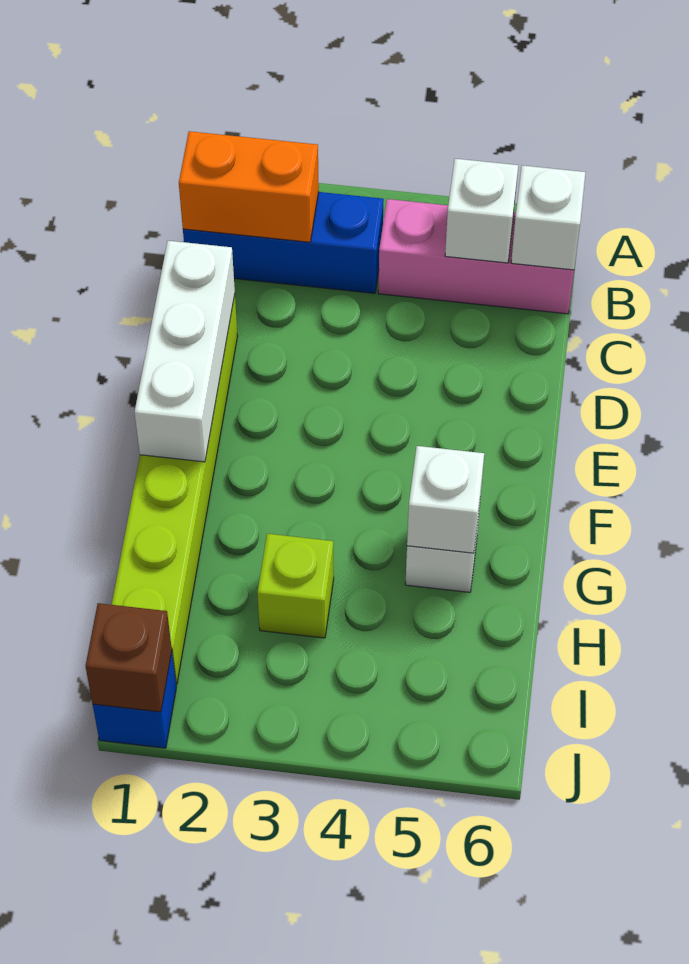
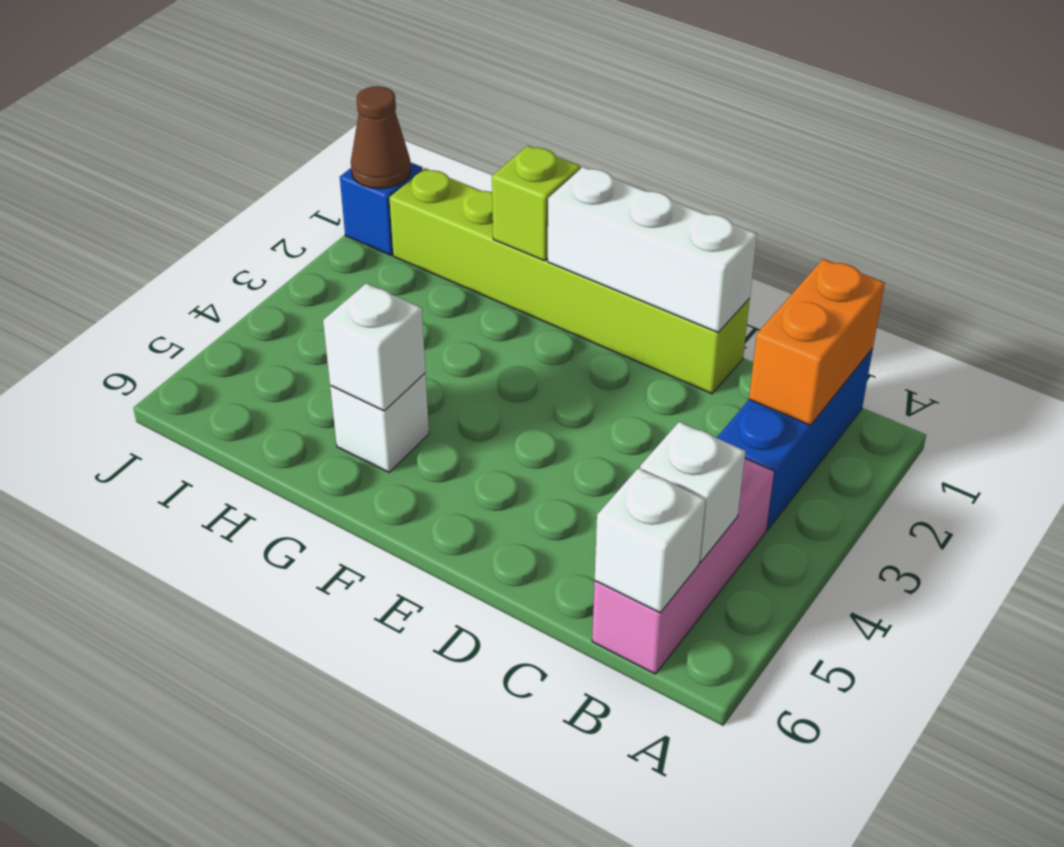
lime 1x1 brick [257,534,334,638] -> lime 1x1 brick moved to [492,146,580,261]
brown 1x1 brick [86,603,172,712] -> brown 1x1 cone [351,86,411,189]

